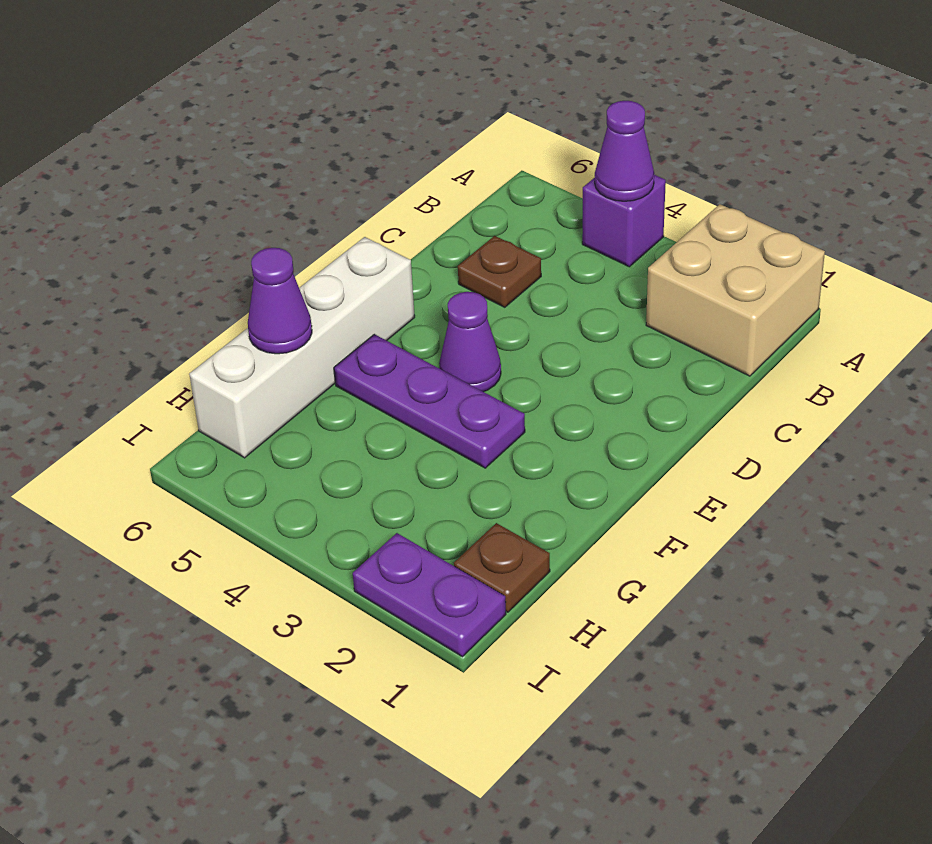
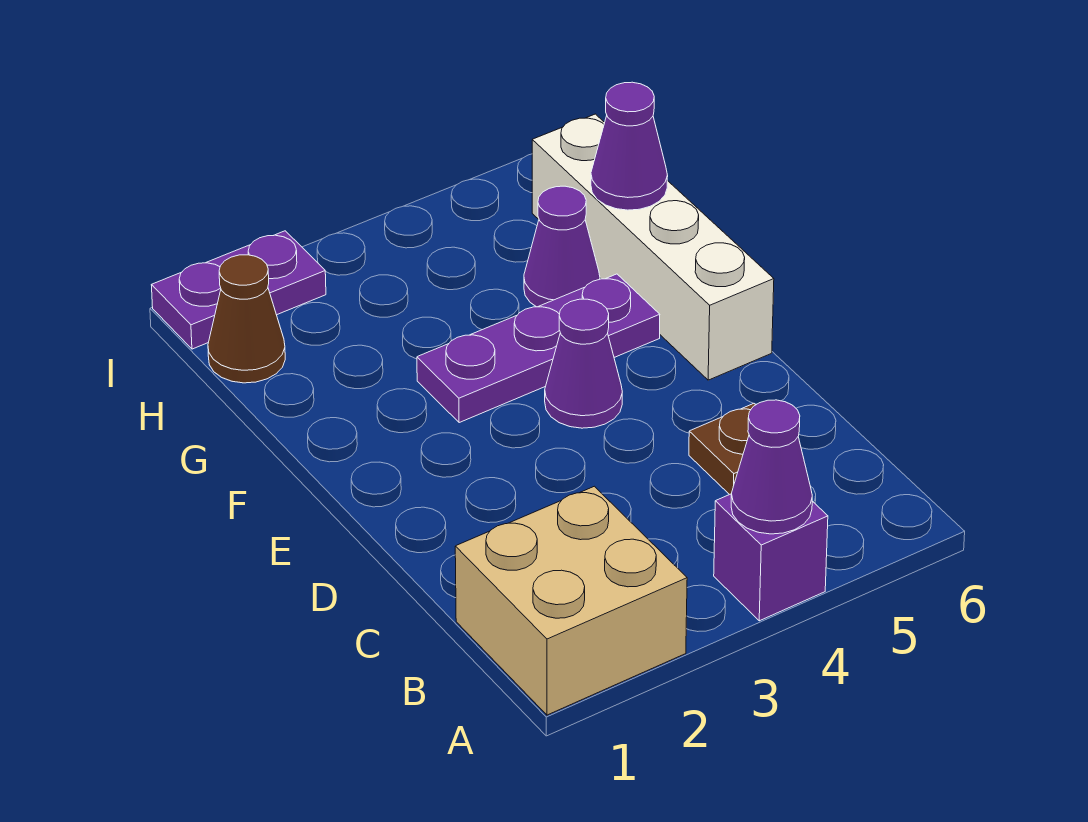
none -> purple 1x1 cone [524,186,600,307]
brown 1x1 plate [454,523,550,612] -> brown 1x1 cone [208,255,285,383]

